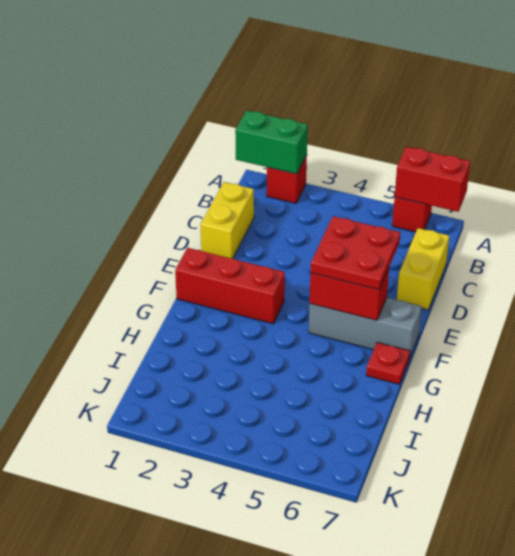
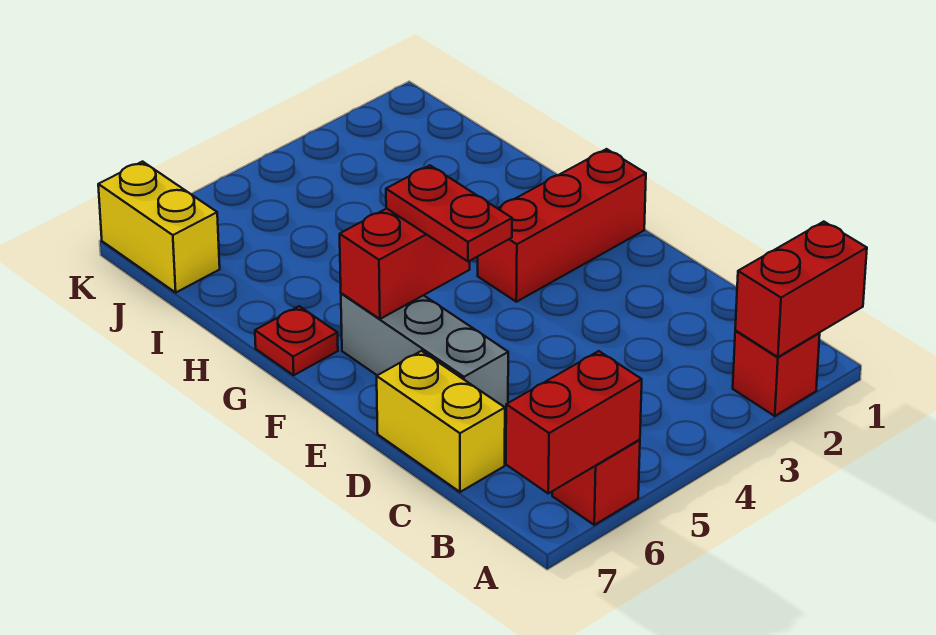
green 1x2 brick [235,111,308,174] -> red 1x2 brick [735,222,867,357]
yellow 1x2 brick [200,182,254,258] -> yellow 1x2 brick moved to [98,162,220,292]
red 2x2 plate [311,216,400,290] -> red 1x2 plate [386,165,512,261]
grey 1x3 brick [309,297,422,358] -> grey 1x3 brick turned to [341,293,508,412]

